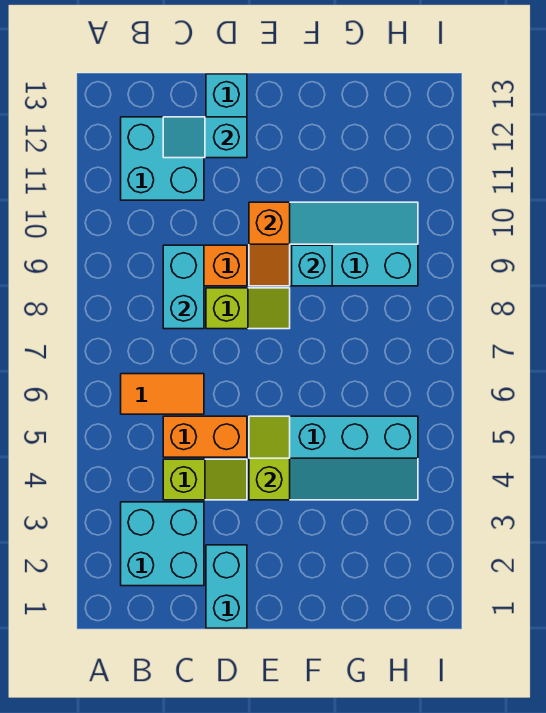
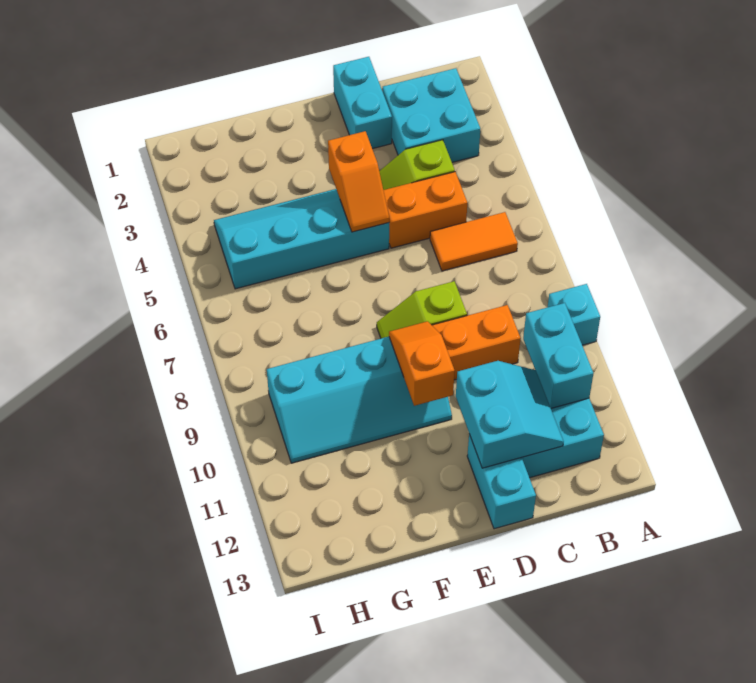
cyan 1x2 brick [163,245,204,329] -> cyan 1x2 brick moved to [523,303,593,408]
cyan 1x2 slope [163,117,247,158] -> cyan 2x2 slope [456,361,564,468]
lime 1x2 slope [249,416,290,500] -> orange 1x2 slope [328,131,389,232]
cyan 1x1 brick [292,245,332,286] -> cyan 1x1 brick moved to [548,284,600,345]

